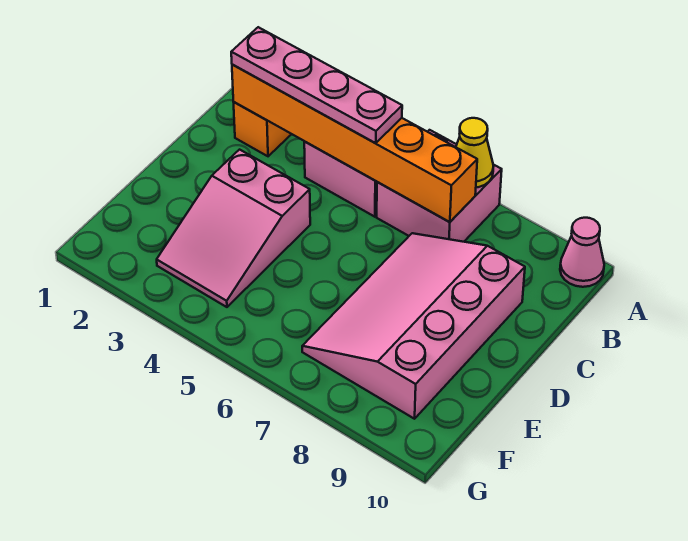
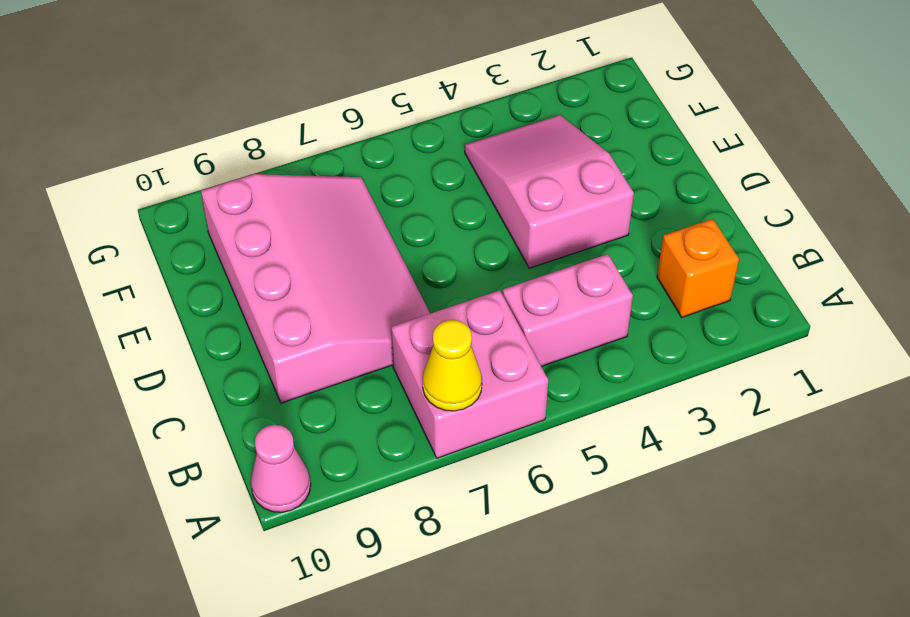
orange 1x6 brick [232,65,477,222] -> none
pink 1x4 plate [231,27,402,143] -> none

